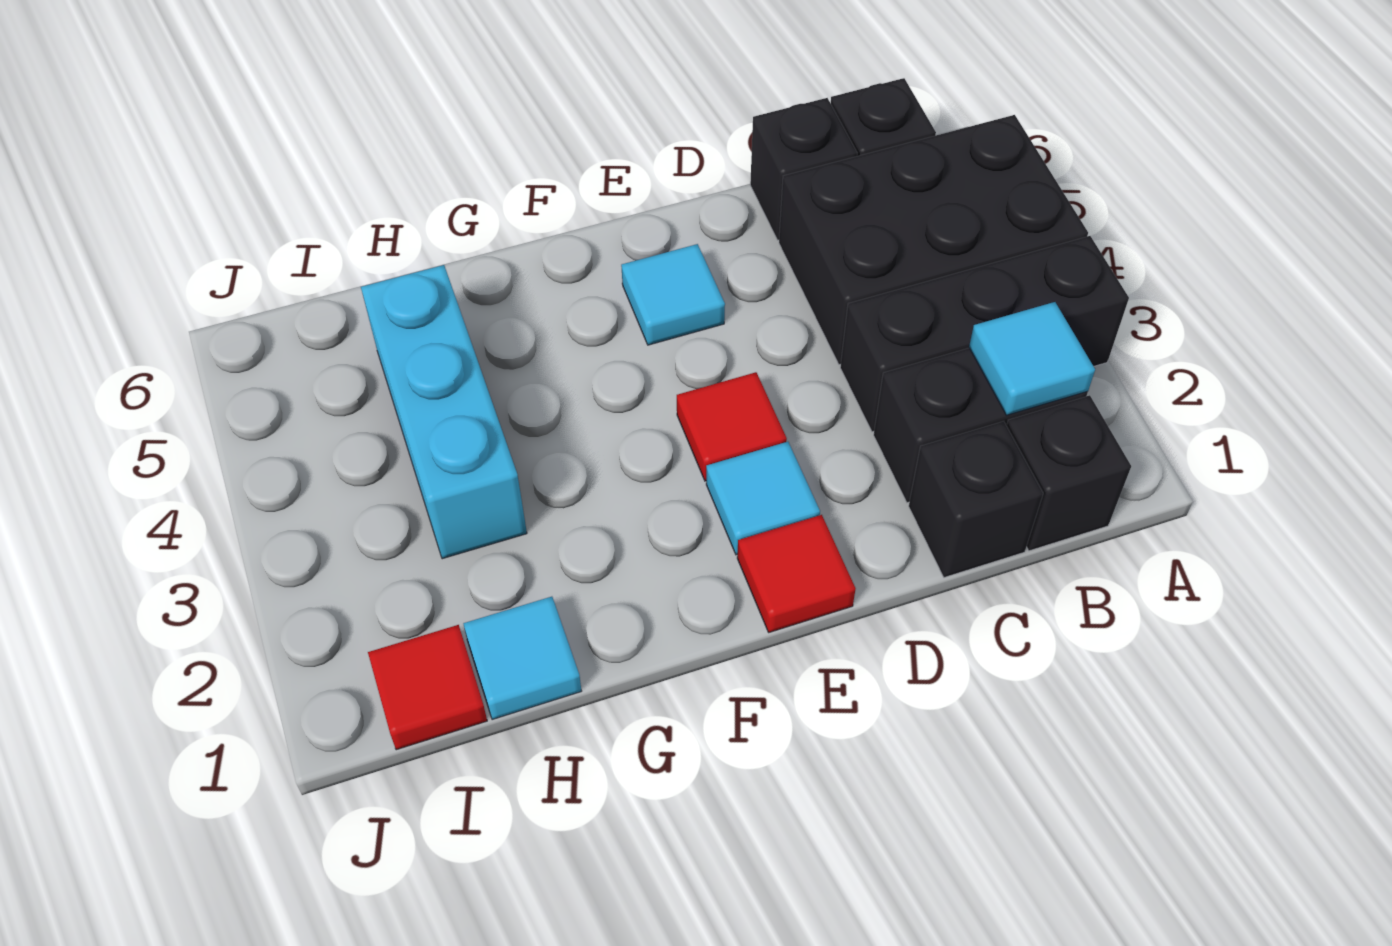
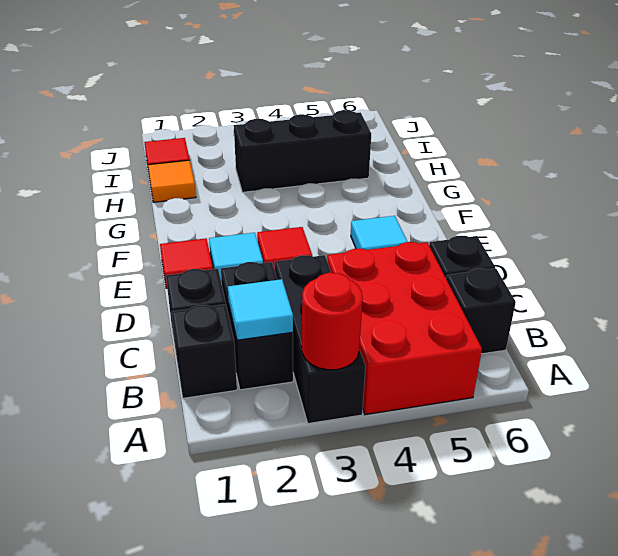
none -> red 1x1 round brick [302,273,363,370]
black 2x3 brick [779,115,1088,365] -> red 2x3 brick [327,242,482,415]
cyan 1x1 tile [463,597,581,720] -> orange 1x1 tile [148,160,196,202]
cyan 1x3 brick [361,265,527,559] -> black 1x3 brick [234,110,371,192]

